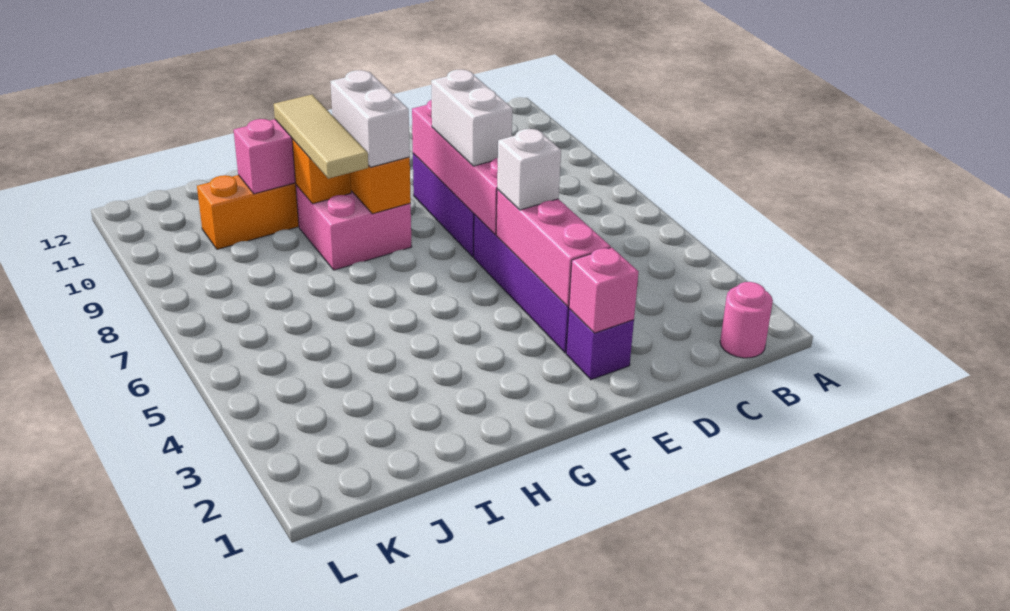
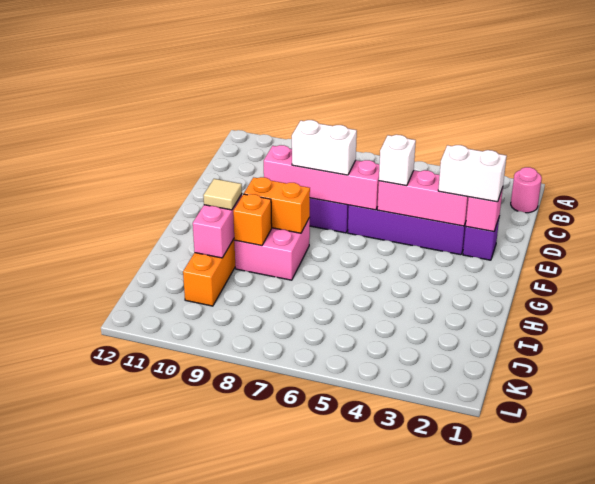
white 1x2 brick [330,70,410,167] -> white 1x2 brick moved to [438,145,507,202]
tan 1x3 tile [274,95,368,179] -> tan 1x1 tile [203,179,242,210]

